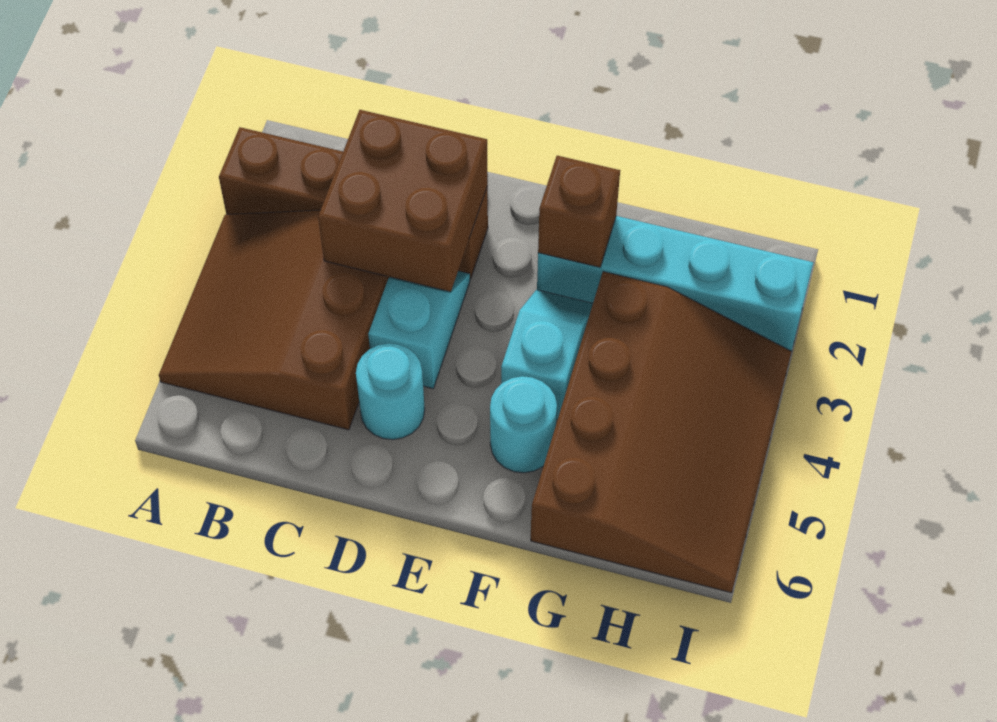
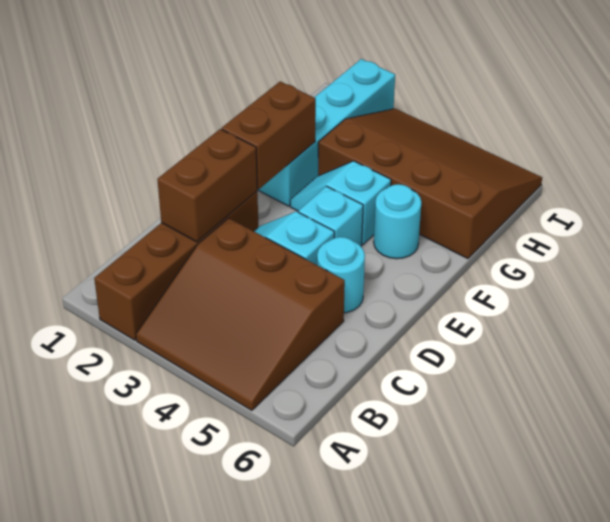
brown 2x2 brick [318,110,488,292] -> brown 1x2 brick [157,129,257,242]
none -> cyan 1x1 brick [299,186,363,246]
brown 1x1 brick [538,156,620,267] -> brown 1x2 brick [222,82,316,189]

